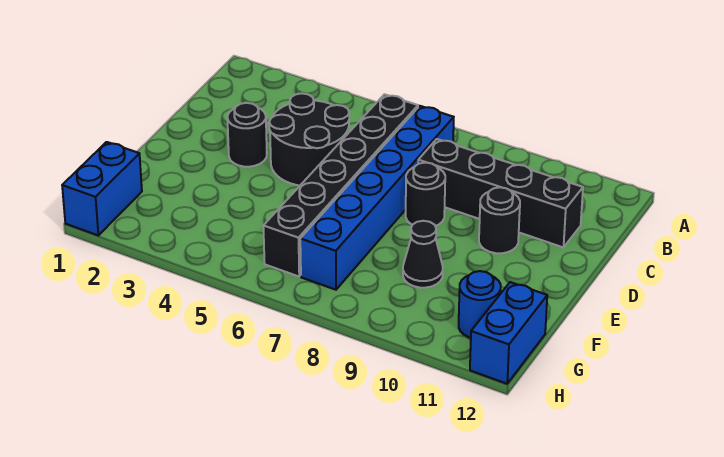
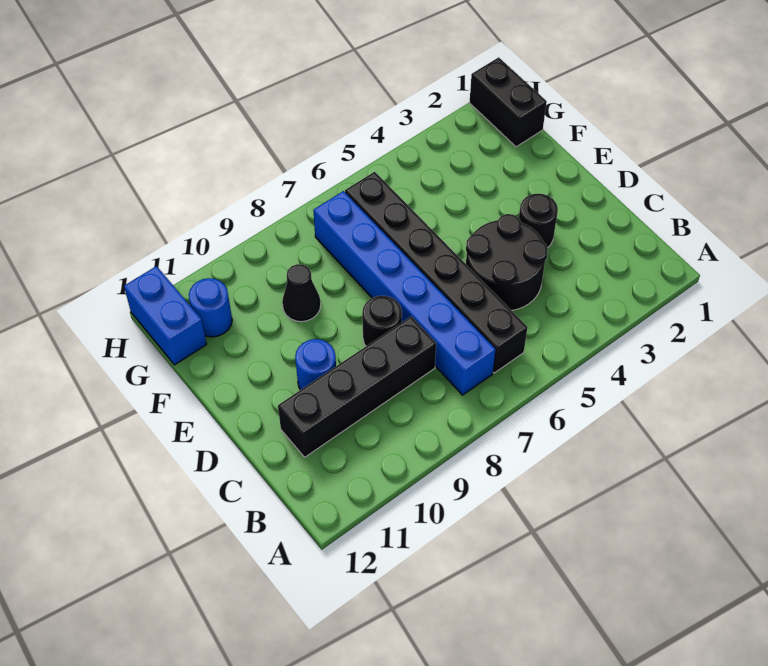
black 1x1 round brick [479,187,520,253] -> blue 1x1 round brick [295,339,336,390]
blue 1x2 brick [62,142,142,235] -> black 1x2 brick [469,57,547,147]

